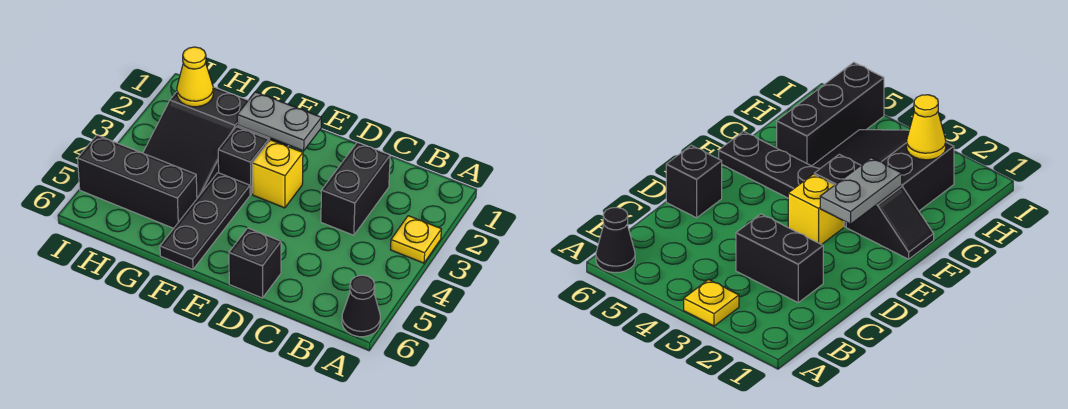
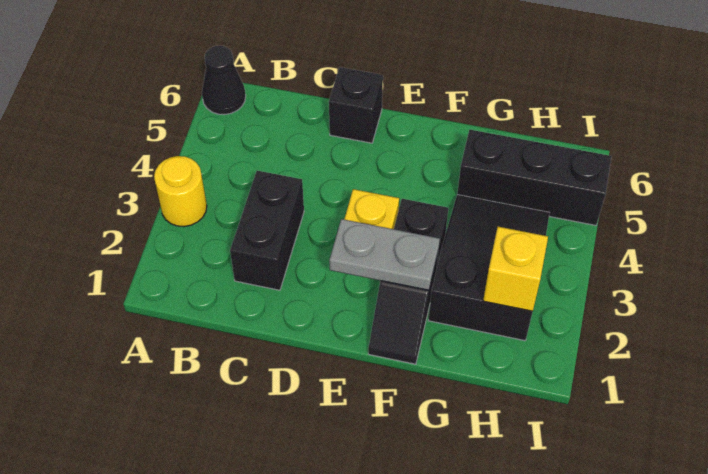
yellow 1x1 plate [391,216,441,263] -> yellow 1x1 round brick [154,156,207,227]
black 1x3 plate [160,173,250,269] -> none
yellow 1x1 cone [177,47,213,107] -> yellow 1x1 brick [483,227,548,311]

